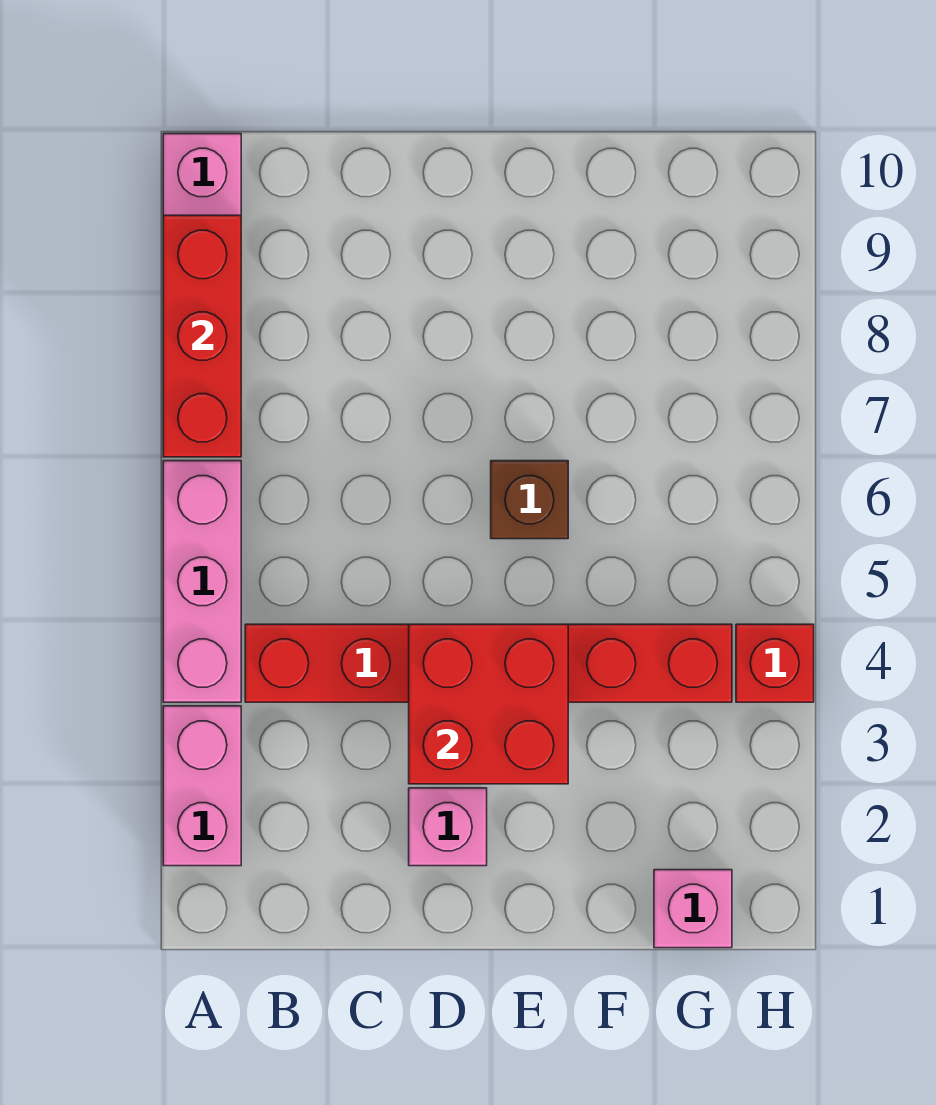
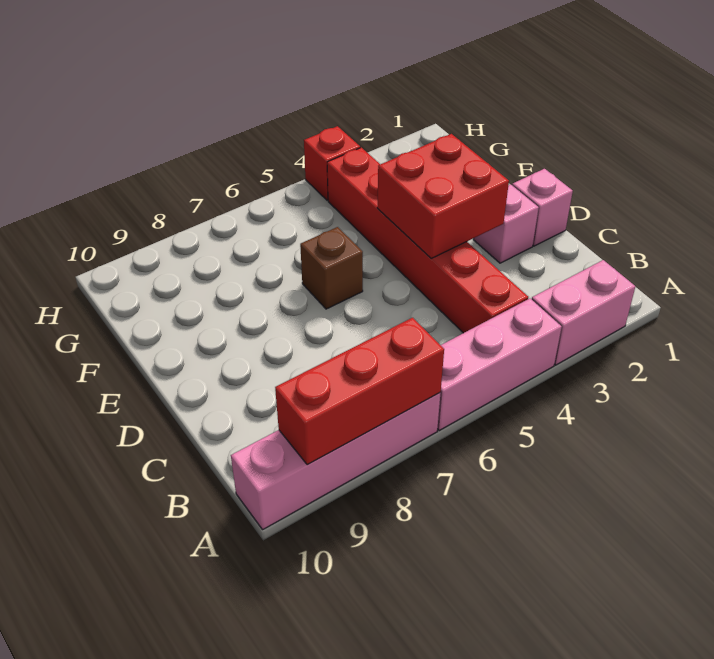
pink 1x1 brick [654,870,732,948] -> pink 1x1 brick moved to [512,169,573,246]

